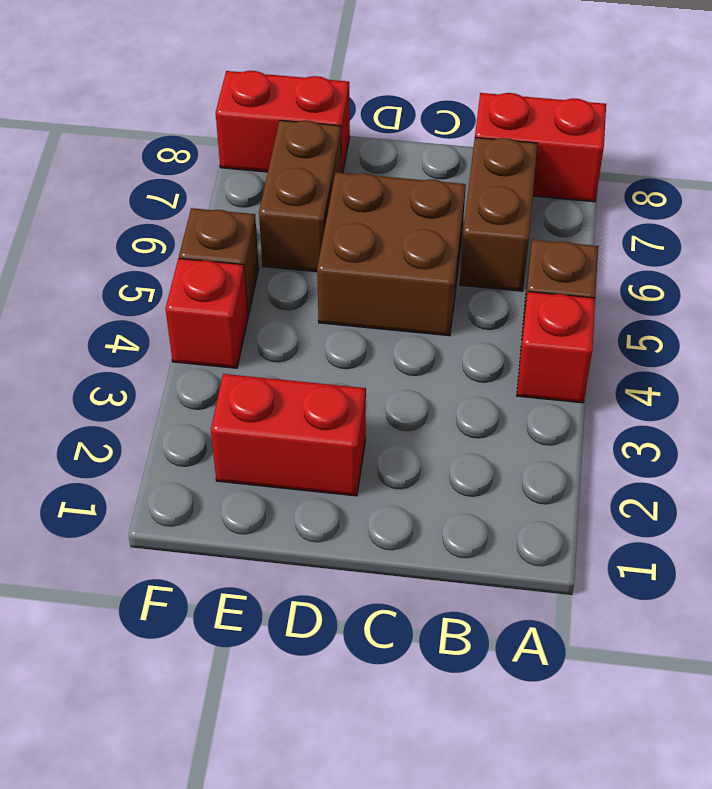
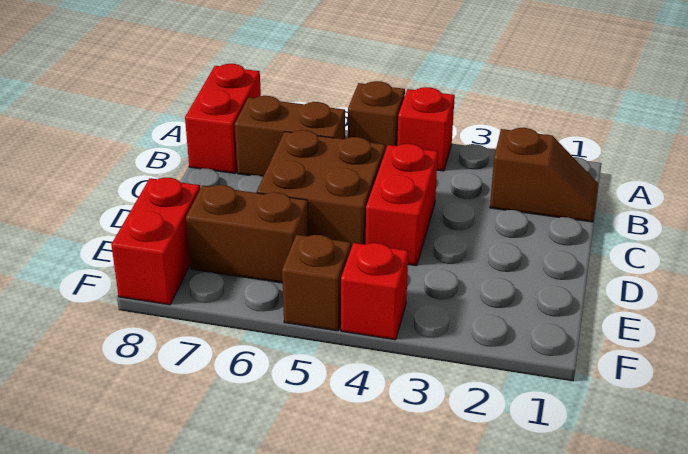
none -> brown 1x2 slope [490,128,598,222]
red 1x2 brick [211,374,366,496] -> red 1x2 brick moved to [366,144,438,266]

